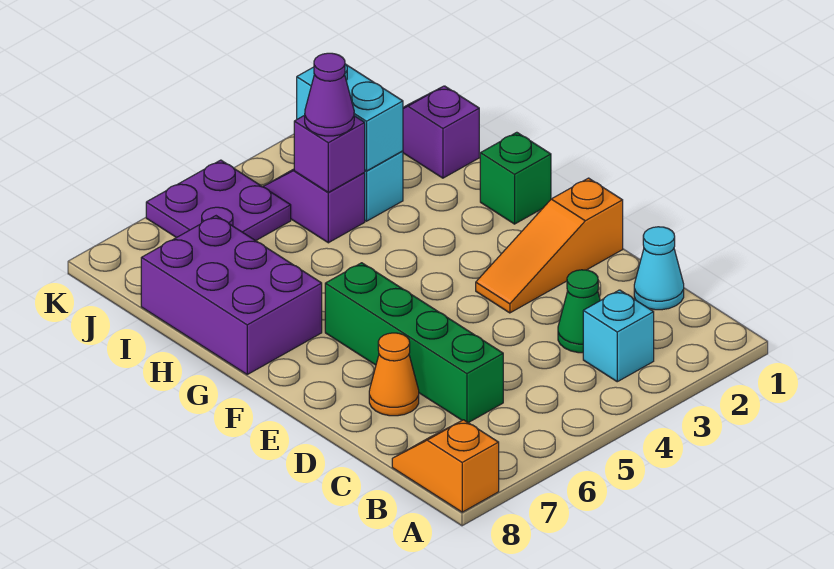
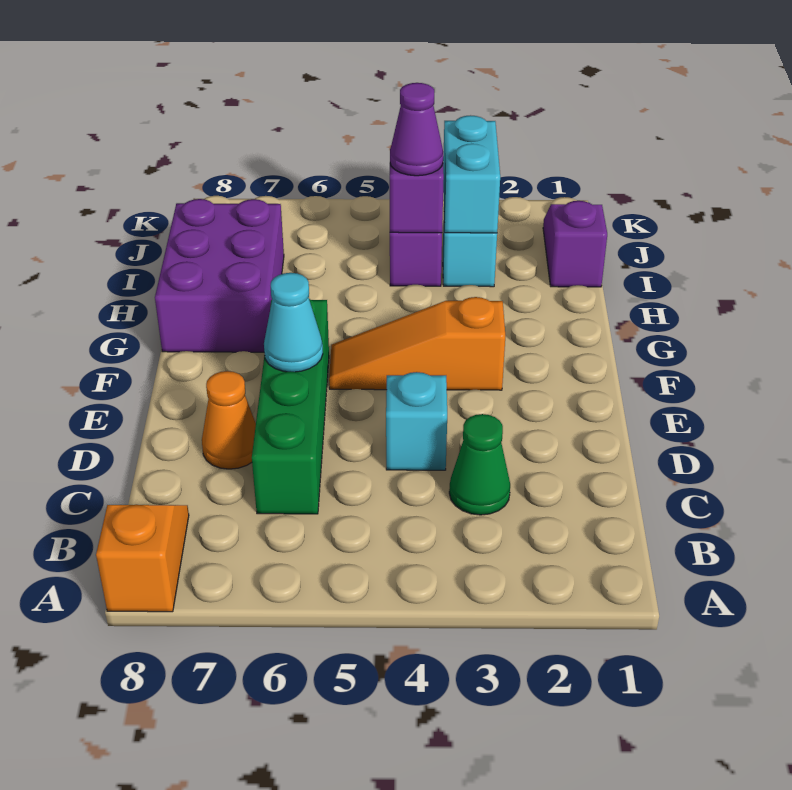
cyan 1x1 brick [583,290,654,382] -> cyan 1x1 brick moved to [386,372,447,470]
cyan 1x1 cone [634,227,684,310] -> cyan 1x1 cone moved to [264,273,323,372]
orange 1x3 slope [476,178,623,313] -> orange 1x3 slope moved to [329,297,505,390]
green 1x1 brick [480,132,551,224] -> none
purple 2x2 plate [146,160,291,241] -> none

